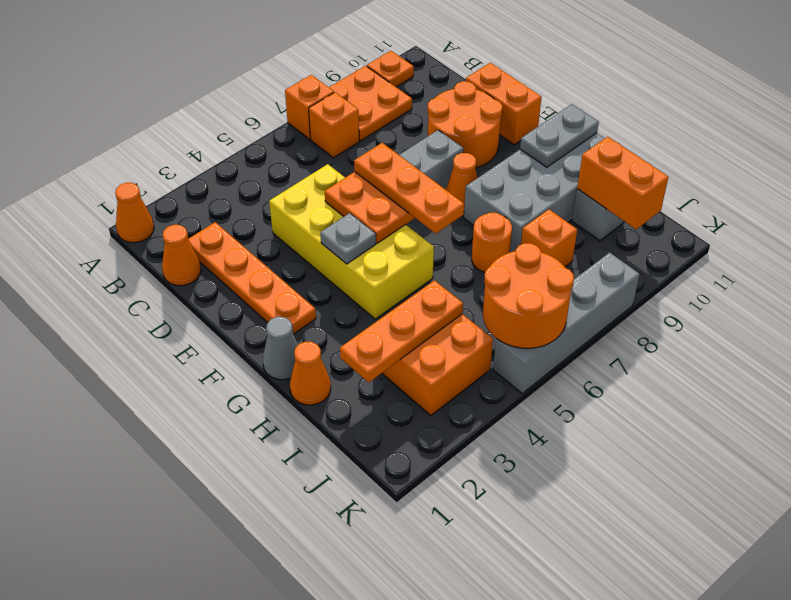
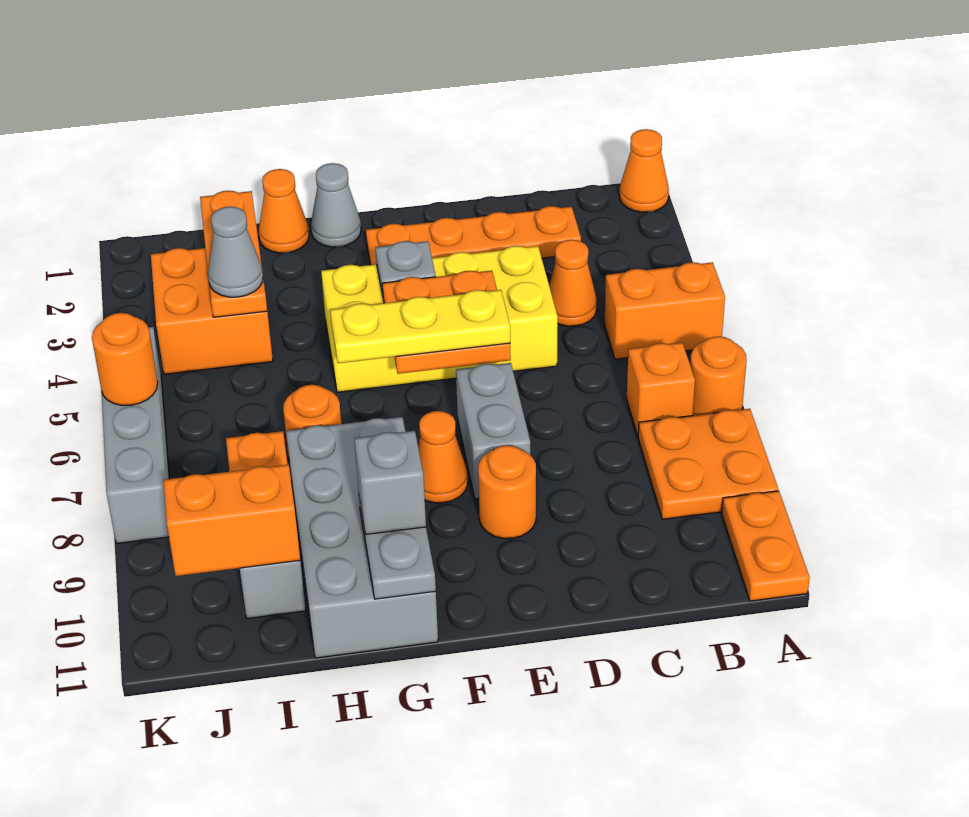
orange 1x1 brick [285,75,334,139] -> orange 1x1 round brick [690,336,747,416]
orange 1x1 plate [367,51,414,87] -> orange 1x2 plate [722,491,810,601]
orange 1x1 cone [162,225,201,286] -> orange 1x1 cone moved to [549,240,597,326]
orange 2x2 round brick [428,81,502,168] -> orange 1x1 round brick [478,445,536,539]
orange 1x2 brick [466,63,542,145] -> orange 1x2 brick moved to [604,262,725,359]
orange 1x3 plate [354,143,464,233] -> yellow 1x3 plate [330,290,510,363]
none -> grey 1x1 brick [354,431,426,534]
none -> grey 1x1 cone [208,207,263,297]
orange 2x2 round brick [483,243,574,348] -> orange 1x1 round brick [92,313,158,406]

